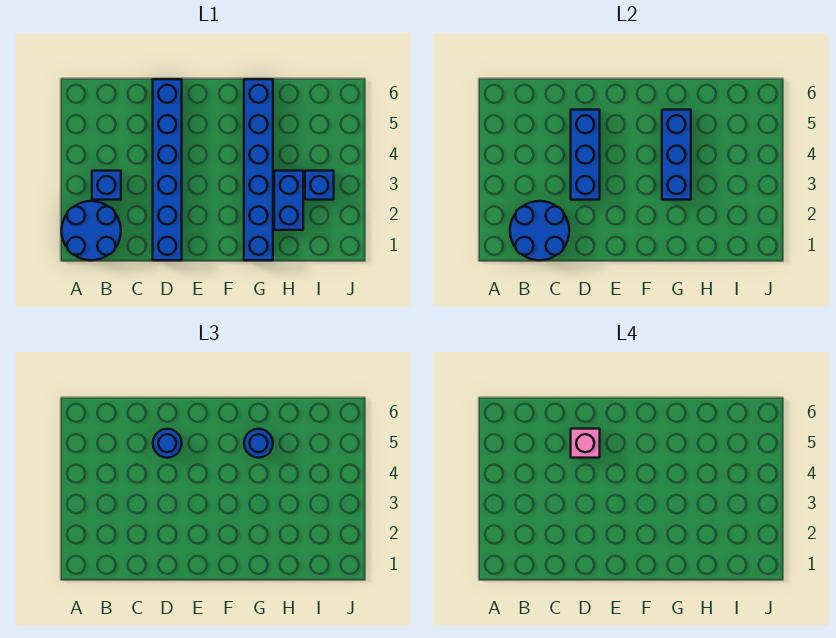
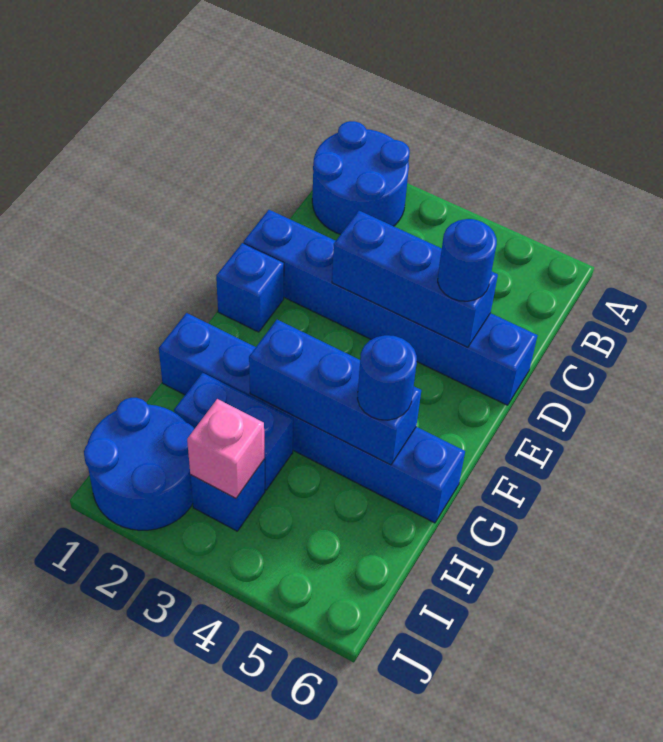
blue 2x2 round brick [510,201,569,260] -> blue 2x2 round brick moved to [84,398,194,530]
blue 1x1 brick [92,171,121,200] -> blue 1x1 brick moved to [216,243,284,332]
pink 1x1 brick [571,429,600,458] -> pink 1x1 brick moved to [187,399,264,498]

